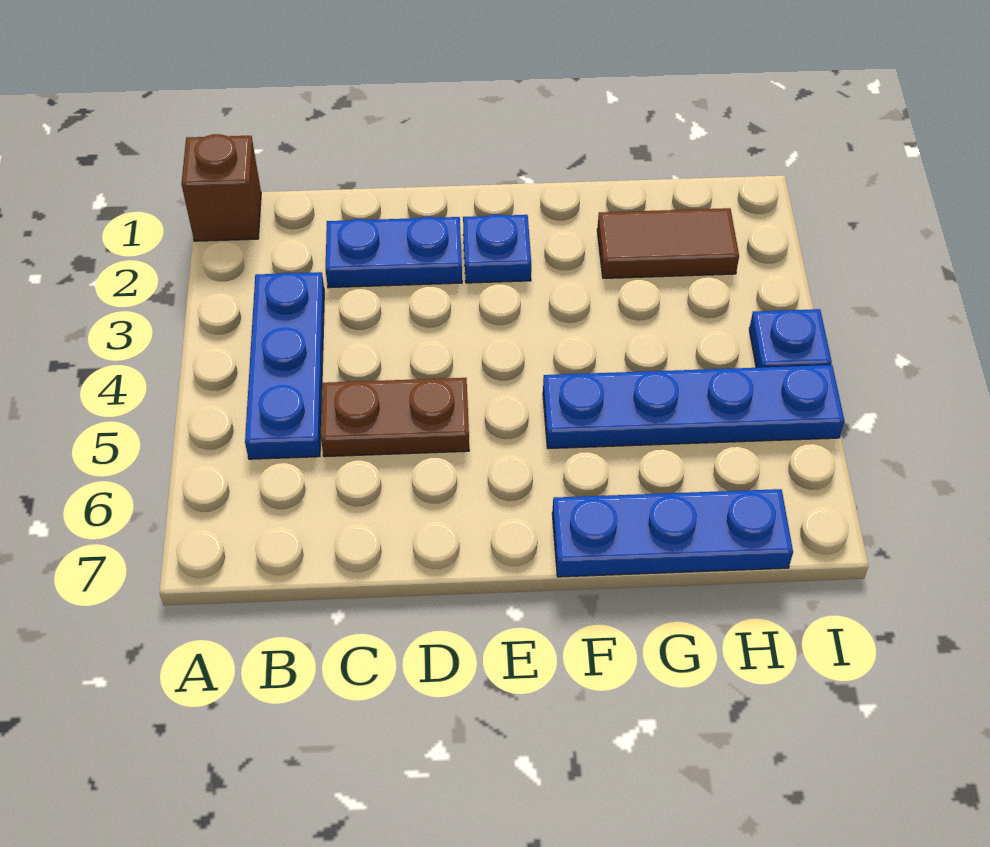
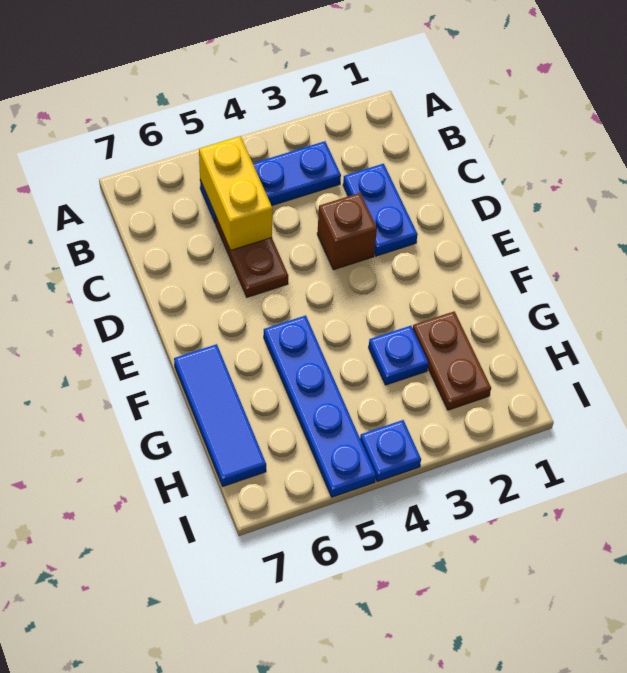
brown 1x1 brick [181,134,261,241] -> brown 1x1 brick moved to [317,193,377,270]
none -> yellow 1x2 brick [199,136,272,250]
blue 1x1 plate [463,215,531,283] -> blue 1x1 plate moved to [369,326,428,385]
blue 1x3 plate [552,489,793,577] -> blue 1x3 tile [174,344,266,486]
brown 1x2 tile [597,208,739,278] -> brown 1x2 plate [413,311,491,410]

